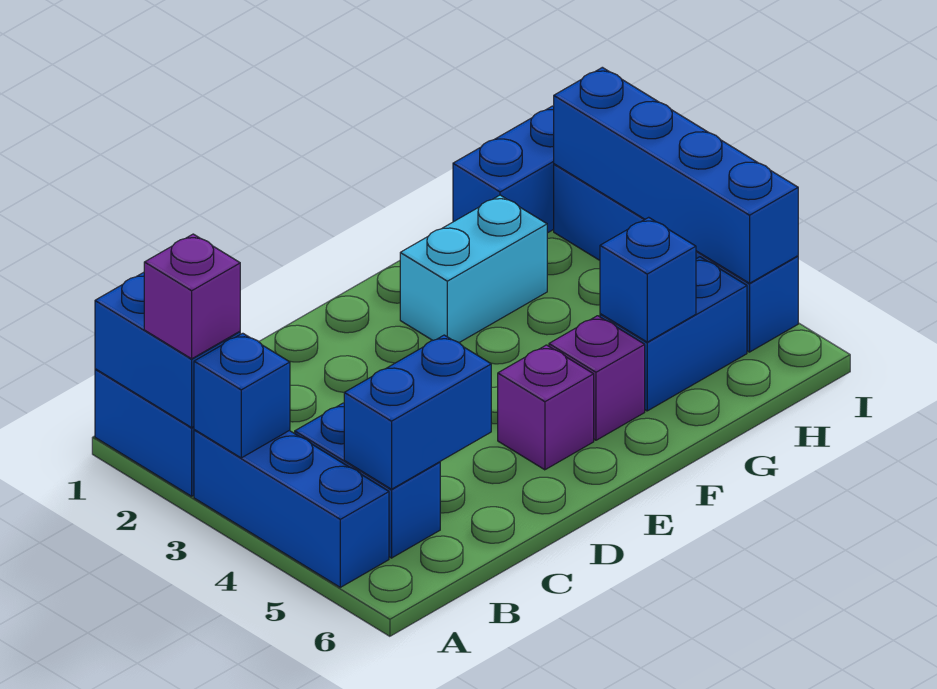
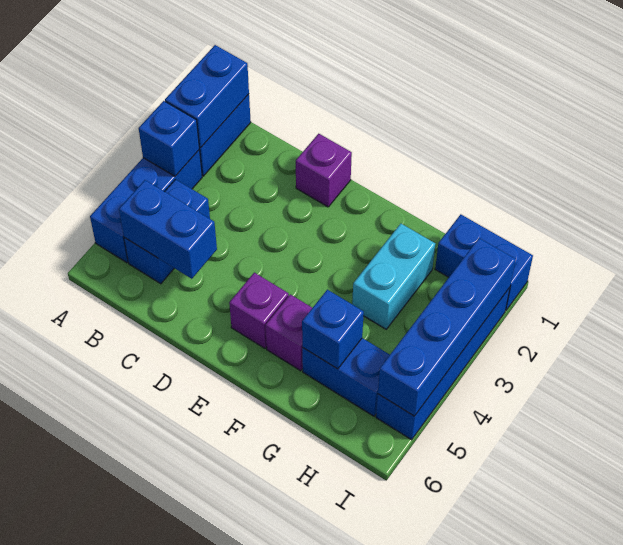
purple 1x1 brick [144,234,240,359] -> purple 1x1 brick moved to [296,134,352,207]
cyan 1x2 brick [400,195,547,342] -> cyan 1x2 brick turned to [352,224,435,329]

